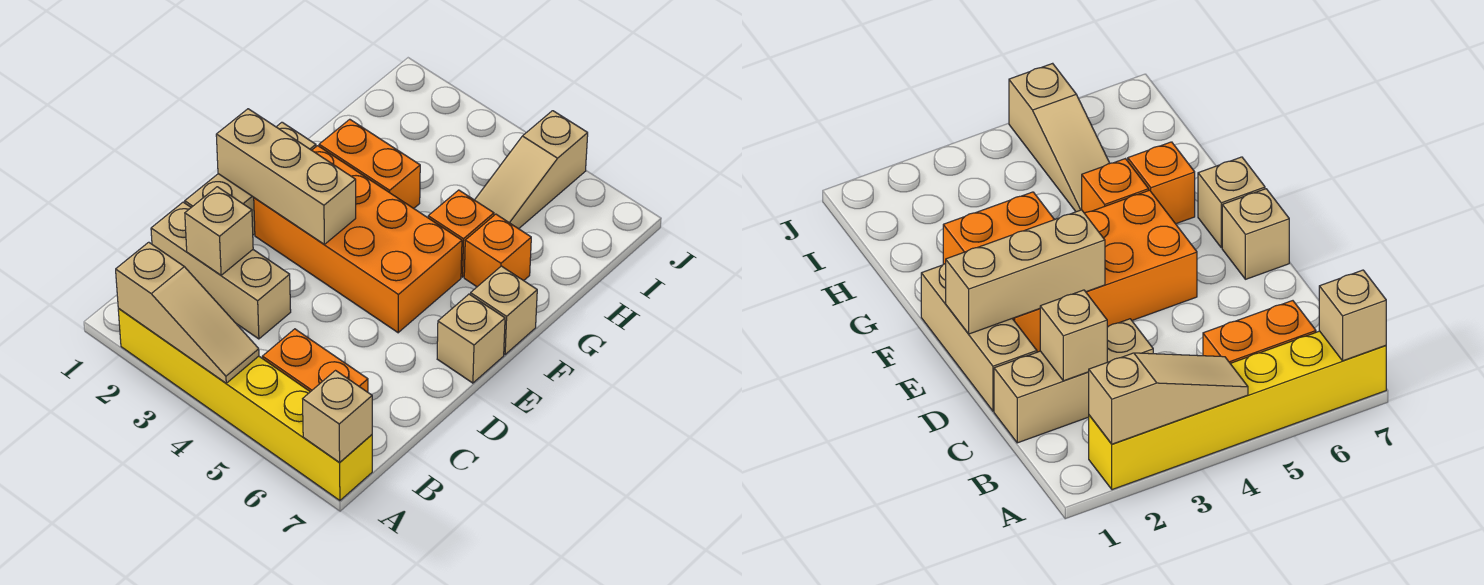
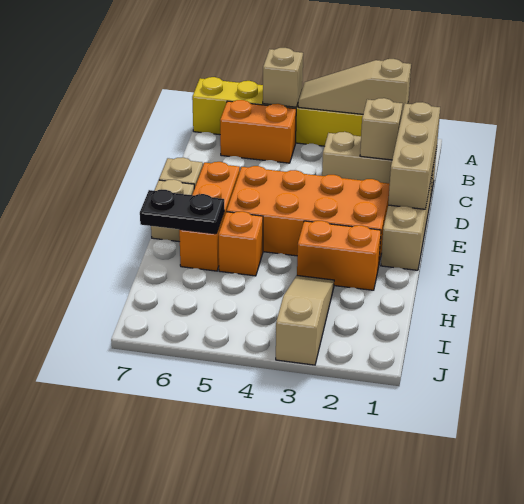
tan 1x1 brick [303,371,372,463] -> tan 1x1 brick moved to [263,48,303,107]
tan 1x3 brick [216,109,356,244] -> tan 1x3 brick turned to [388,102,440,209]
orange 1x1 brick [464,214,531,287] -> orange 1x3 brick [179,162,240,271]
none -> black 1x2 plate [140,190,224,234]
tan 1x3 slope [475,111,588,229] -> tan 1x3 slope moved to [276,276,334,365]

